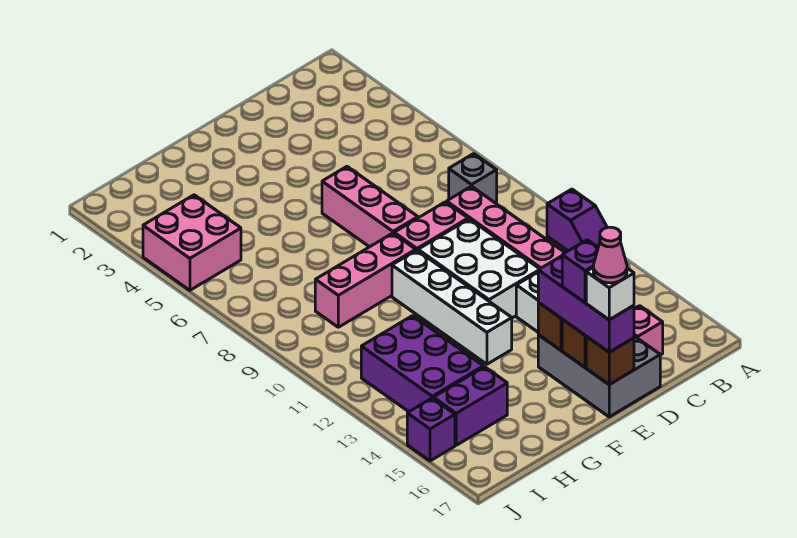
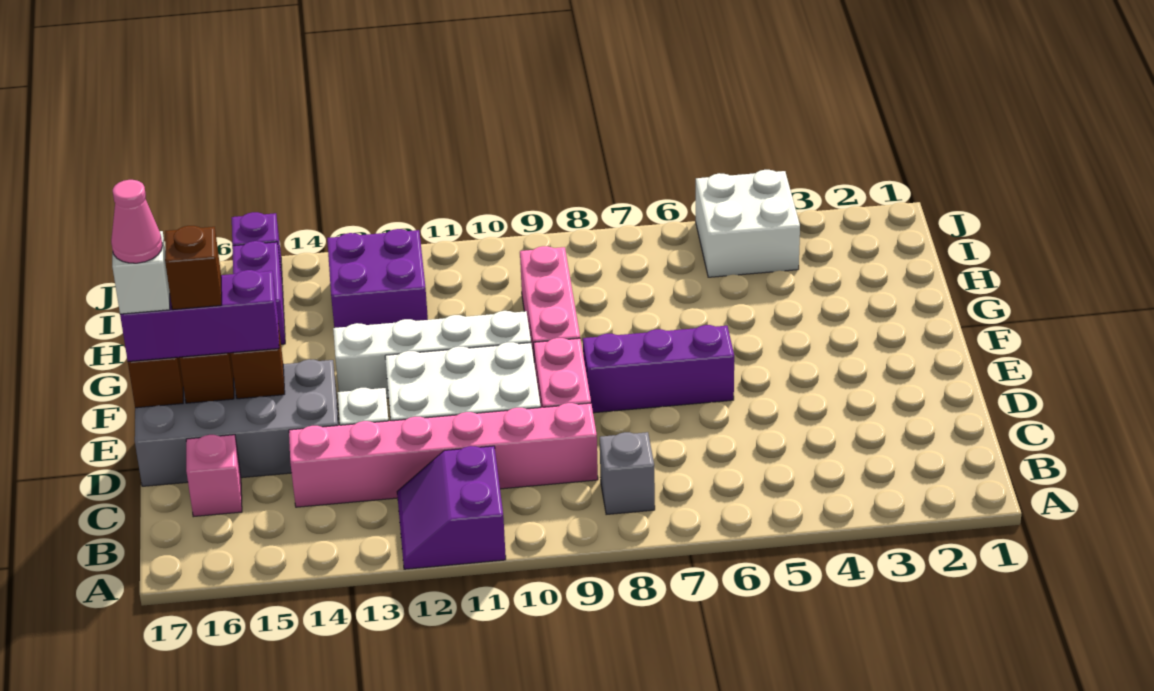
purple 1x2 slope [547,189,607,251] -> purple 2x2 slope [397,446,506,569]
grey 2x3 brick [538,335,660,417] -> grey 2x4 brick [135,359,339,486]
pink 1x3 brick [322,167,418,247] -> purple 1x3 brick [583,325,734,413]
purple 1x1 brick [562,240,598,303] -> brown 1x1 brick [165,226,222,310]
purple 2x3 brick [361,316,483,412] -> purple 2x2 brick [327,229,428,328]
pink 2x2 brick [143,195,241,290] -> white 2x2 brick [696,170,800,277]

